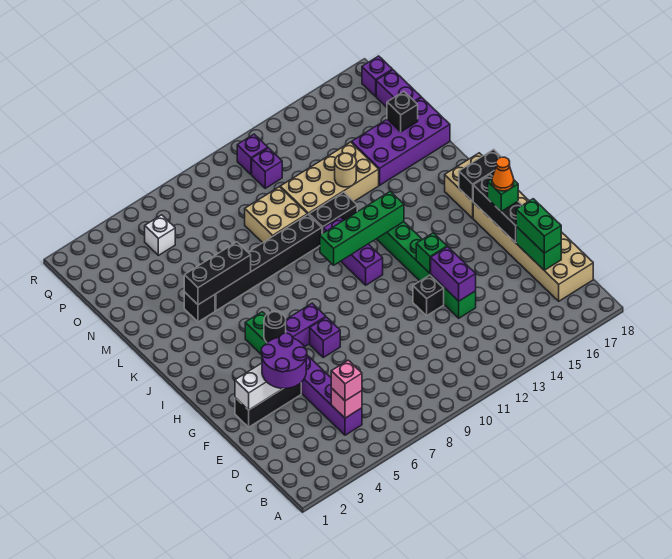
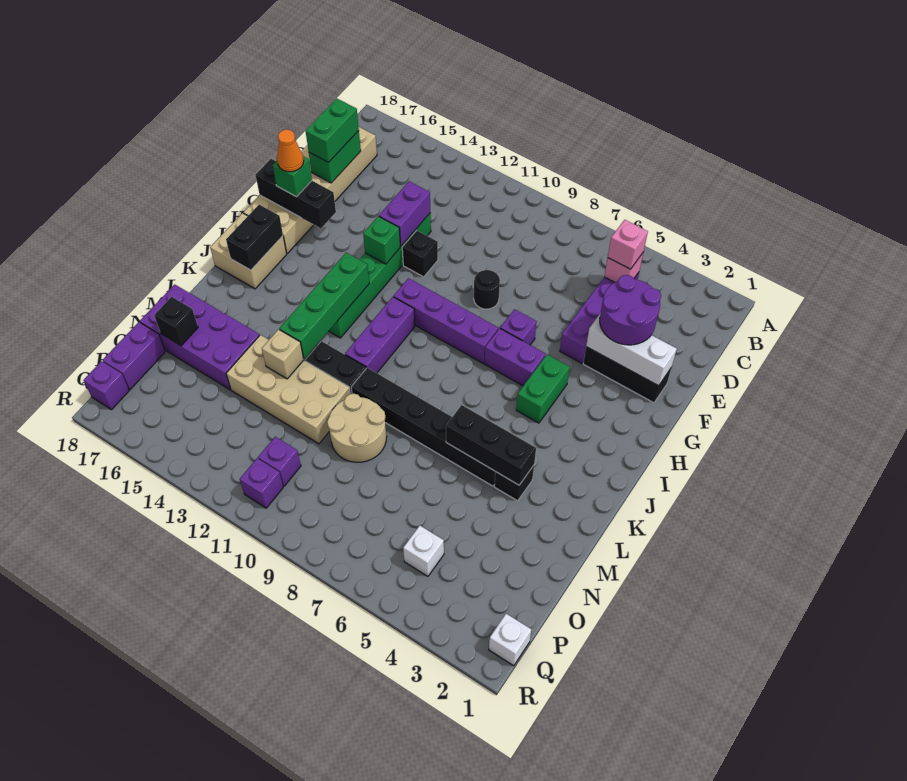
black 1x3 brick [473,175,522,243] -> black 1x3 brick turned to [255,159,336,228]
black 1x1 round brick [264,312,286,343] -> black 1x1 round brick moved to [474,270,500,309]
none -> purple 1x4 brick [394,278,498,363]
black 1x2 brick [459,149,501,201] -> black 1x2 brick turned to [226,205,283,270]
green 1x4 brick [320,191,404,265] -> green 1x4 brick turned to [279,253,369,359]
tan 2x2 brick [245,187,307,243] -> tan 2x2 round brick [327,394,387,462]
tan 1x1 round brick [335,153,356,187] -> tan 1x1 brick [262,329,304,379]
none -> white 1x1 brick [489,614,531,666]

